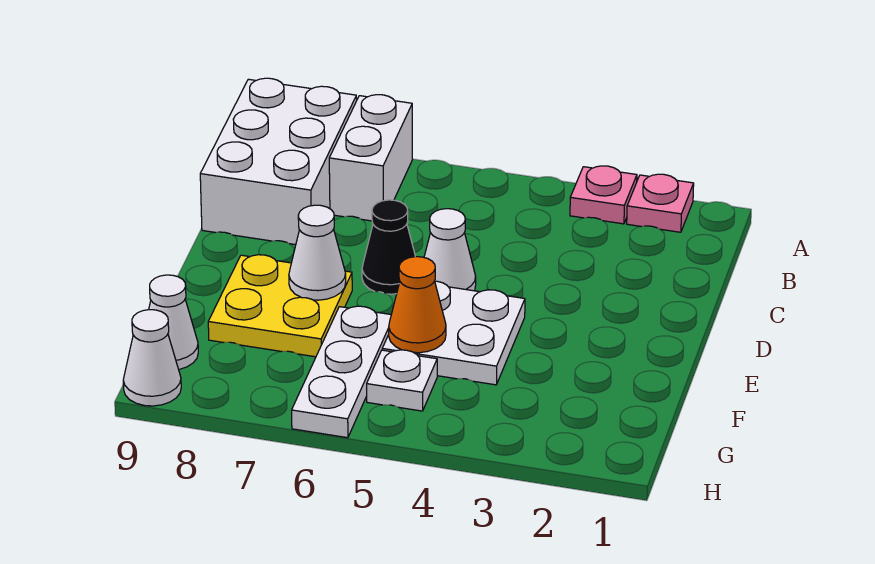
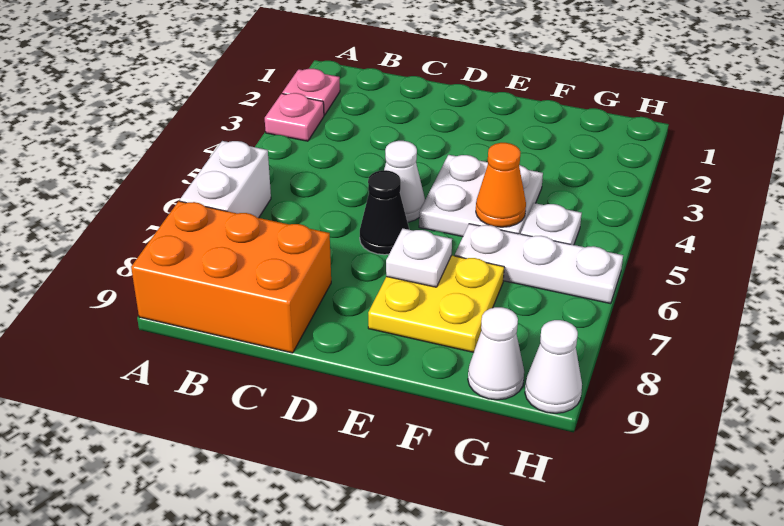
white 1x2 brick [329,95,412,221] -> white 1x2 brick turned to [180,141,271,218]
white 2x3 brick [200,78,357,245] -> orange 2x3 brick [131,201,331,353]
white 1x1 cone [289,205,346,300] -> white 1x1 plate [386,229,452,287]

